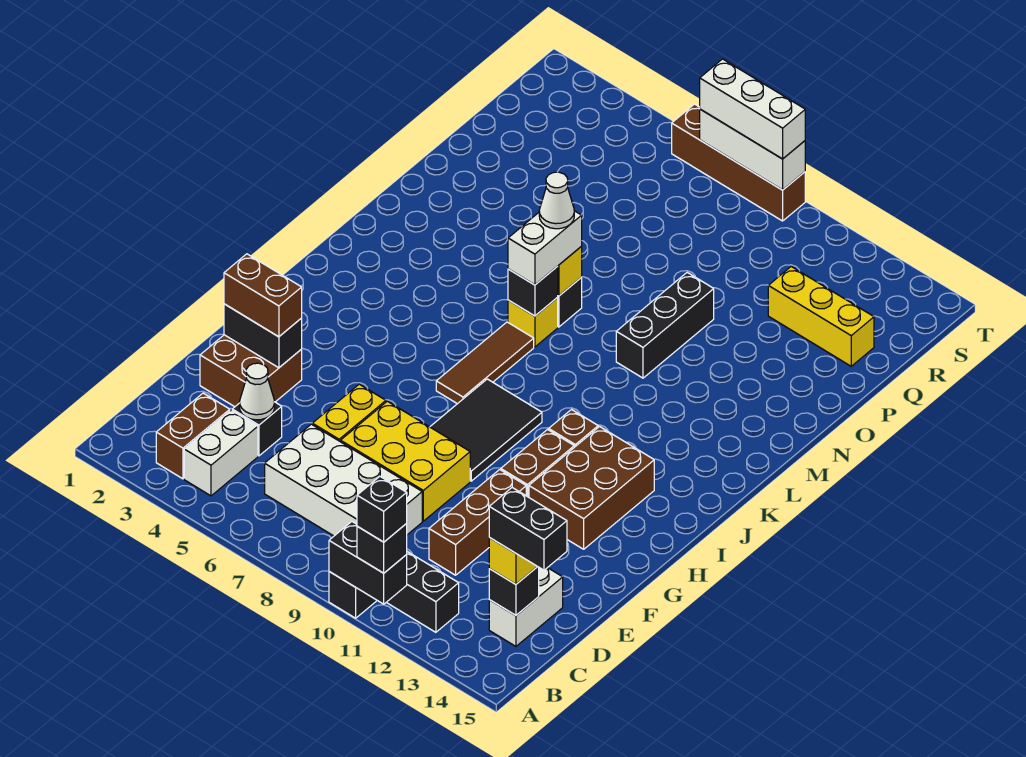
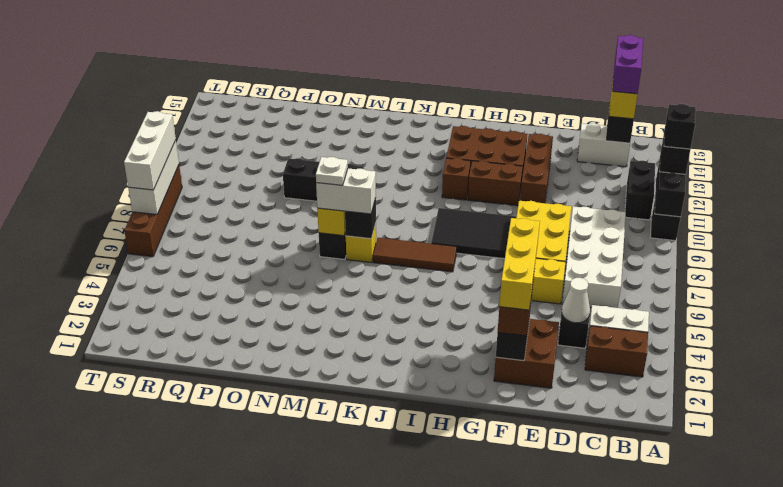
black 1x2 brick [489,488,567,570] -> purple 1x2 brick [612,35,643,94]
brown 1x3 brick [429,470,526,575] -> brown 1x3 brick turned to [520,134,553,203]
white 1x1 cone [539,172,574,229] -> white 1x1 plate [316,157,348,185]
yellow 1x3 brick [768,267,874,366] -> yellow 1x3 brick moved to [499,218,540,310]

